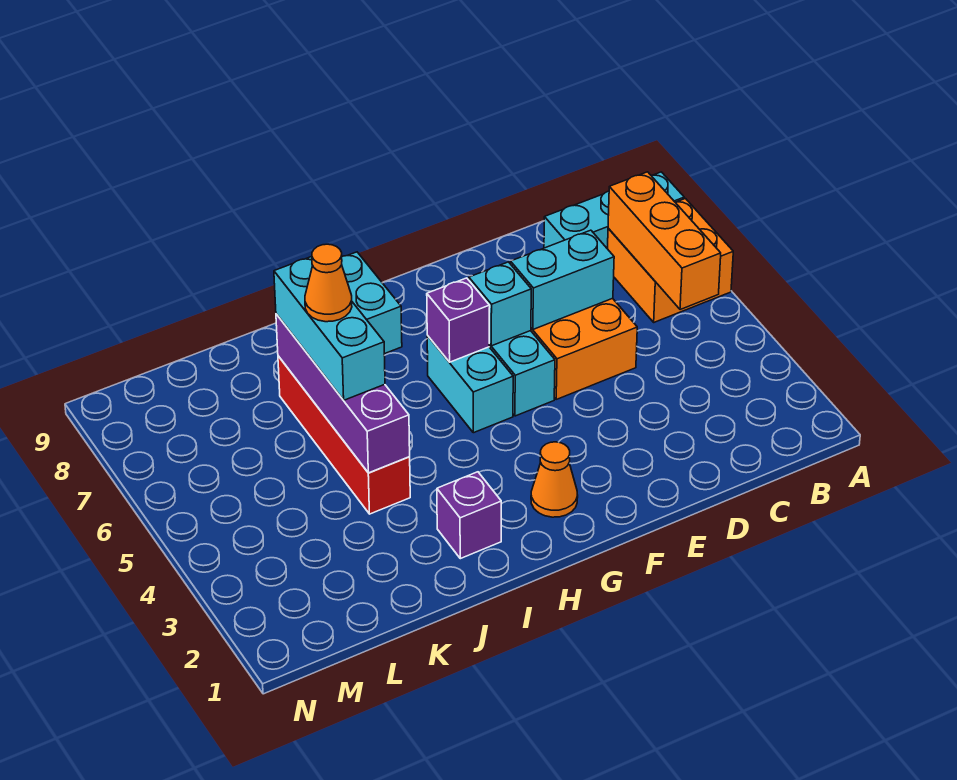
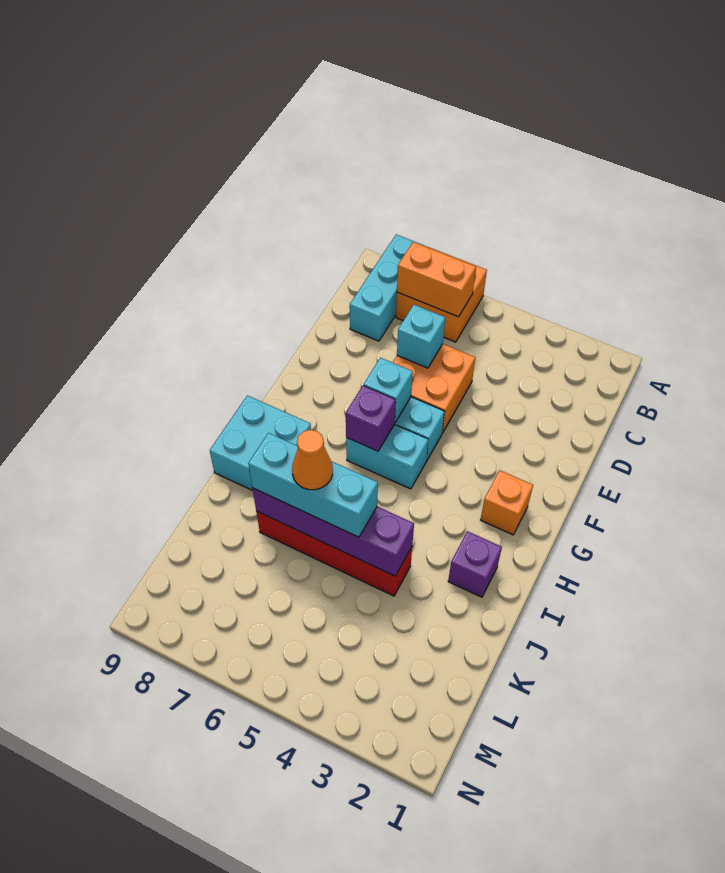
orange 1x3 brick [608,172,721,310] -> orange 1x2 brick [397,242,476,317]
cyan 1x2 brick [511,230,614,329] -> cyan 1x1 brick [397,305,445,368]
orange 1x1 cone [531,442,578,517] -> orange 1x1 brick [481,470,533,535]

